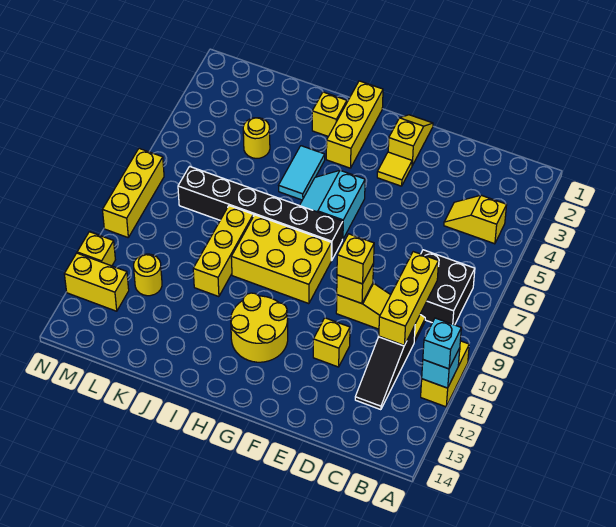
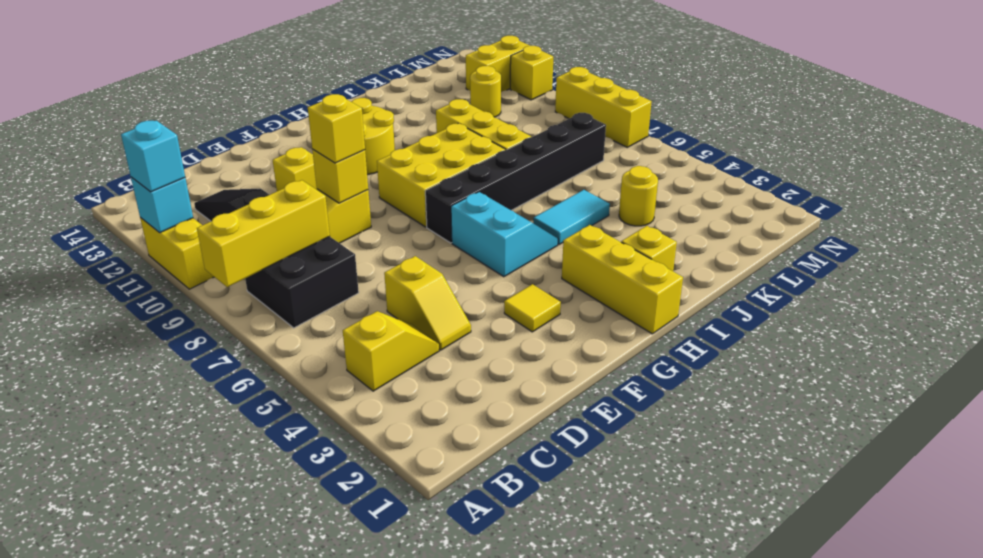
yellow 1x3 brick [379,252,439,345] -> yellow 1x3 brick turned to [197,180,330,287]
yellow 1x2 slope [388,115,433,165] -> yellow 1x2 slope moved to [384,256,471,350]
cyan 1x2 tile [279,146,325,200] -> cyan 1x2 tile turned to [533,190,610,245]

